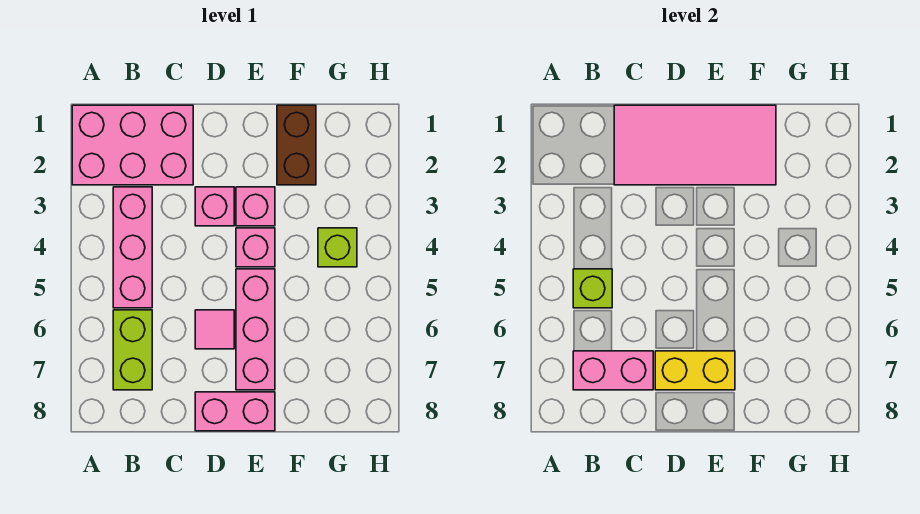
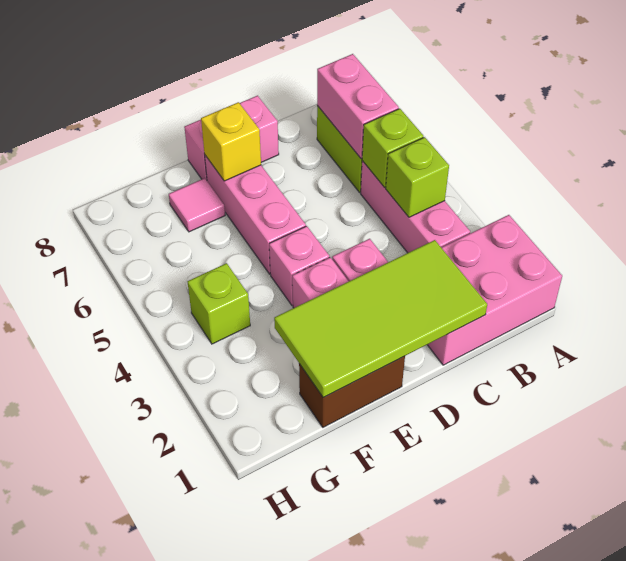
none -> lime 1x1 brick [386,137,449,217]
pink 1x2 brick [573,351,653,390] -> pink 1x2 brick turned to [317,54,399,159]
pink 2x4 tile [614,105,776,185] -> lime 2x4 tile [274,240,487,398]
pink 1x1 tile [195,310,234,349] -> pink 1x1 tile moved to [169,178,225,232]
yellow 1x2 brick [655,351,735,390] -> yellow 1x1 brick [201,102,261,181]
brown 1x2 brick [277,105,316,185] -> brown 1x2 brick turned to [299,356,405,427]

